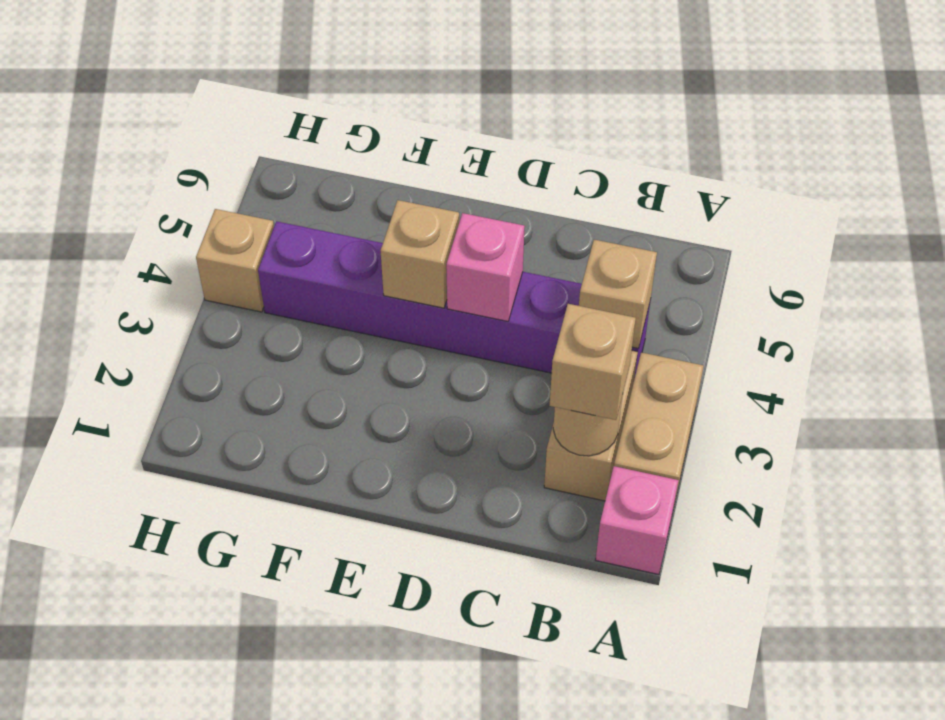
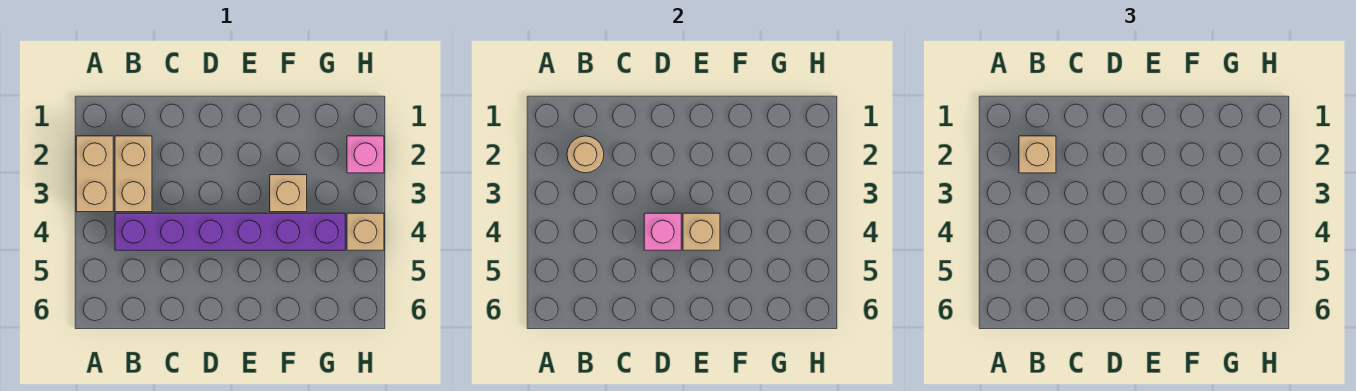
pink 1x1 brick [596,466,679,575] -> pink 1x1 brick moved to [347,136,384,173]
tan 1x1 brick [579,240,657,349] -> tan 1x1 brick moved to [270,175,307,212]

